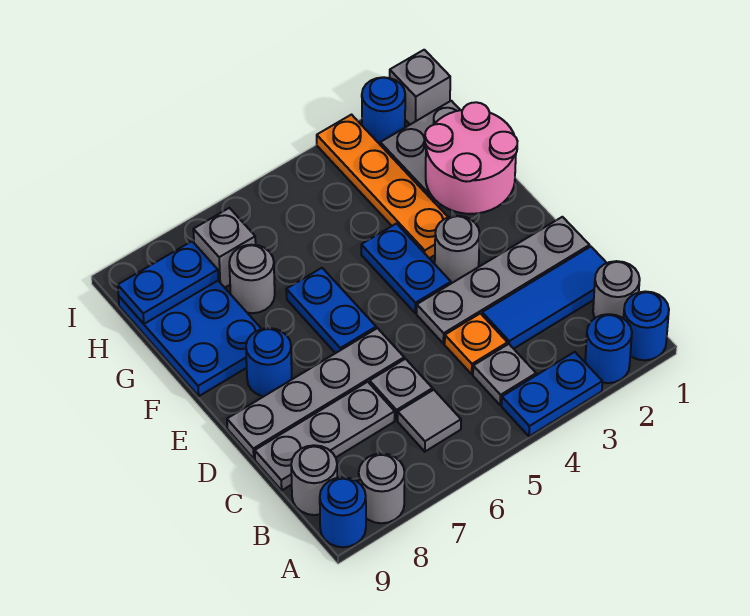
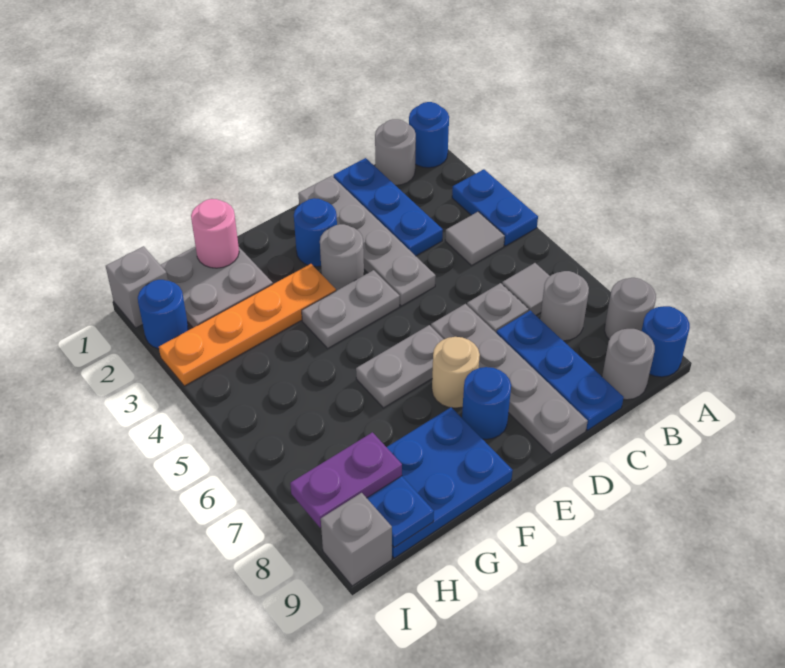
blue 1x1 round brick [585,314,632,383] -> blue 1x1 round brick moved to [294,198,337,267]
grey 1x1 plate [473,344,536,405] -> grey 1x1 tile [445,212,505,265]
blue 1x3 tile [482,247,606,349] -> blue 1x3 plate [333,158,443,256]
orange 1x1 plate [445,313,507,374] -> none
grey 1x3 plate [255,382,395,490] -> blue 1x3 plate [496,311,624,430]
blue 1x2 plate [361,224,451,313] -> grey 1x2 plate [302,270,400,348]
blue 1x2 plate [286,268,376,353] -> grey 1x2 plate [356,325,444,408]
none -> tan 1x1 round brick [432,337,480,408]
pink 2x2 round brick [425,102,518,214] -> pink 1x1 round brick [191,199,239,268]
grey 1x1 round brick [229,245,275,313] -> grey 1x1 round brick moved to [540,271,589,341]
grey 1x1 brick [193,208,256,288] -> grey 1x1 brick moved to [321,493,392,586]
none -> purple 1x2 plate [290,432,402,527]

